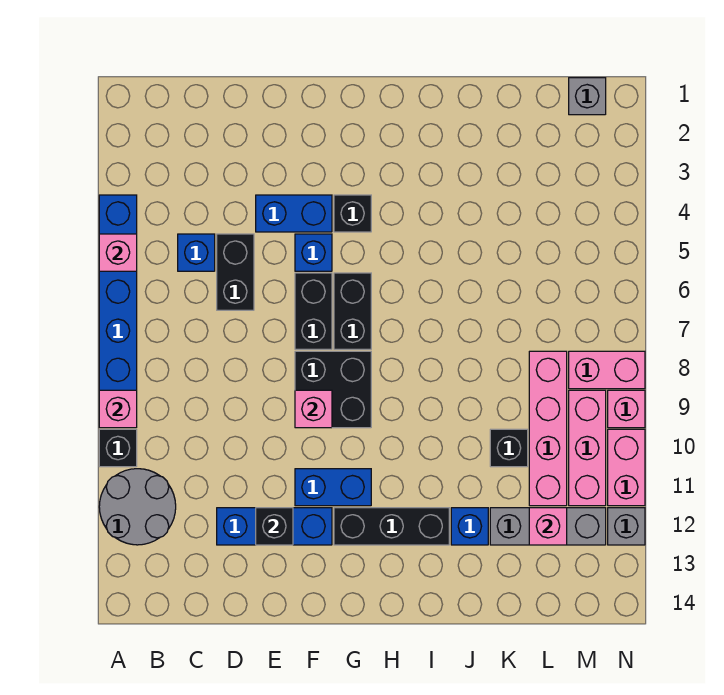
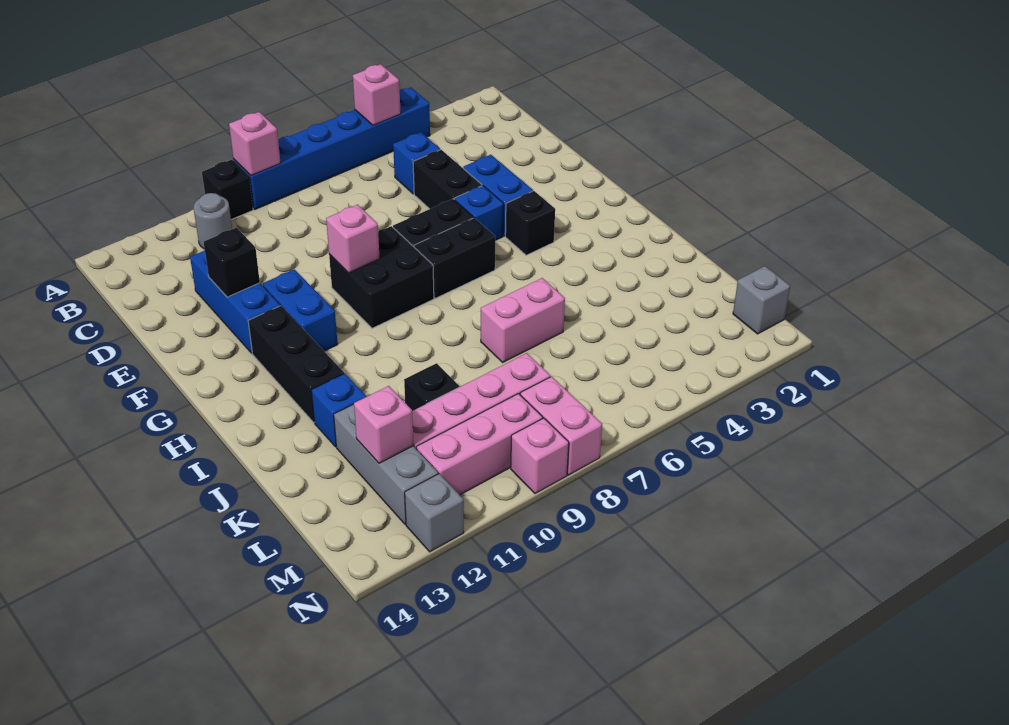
grey 2x2 round brick [99,469,176,545] -> grey 1x1 round brick [194,193,232,249]
black 1x2 brick [217,234,254,310] -> black 1x2 brick turned to [413,150,482,209]
pink 1x2 brick [608,429,645,506] -> pink 1x2 brick moved to [481,278,565,362]

